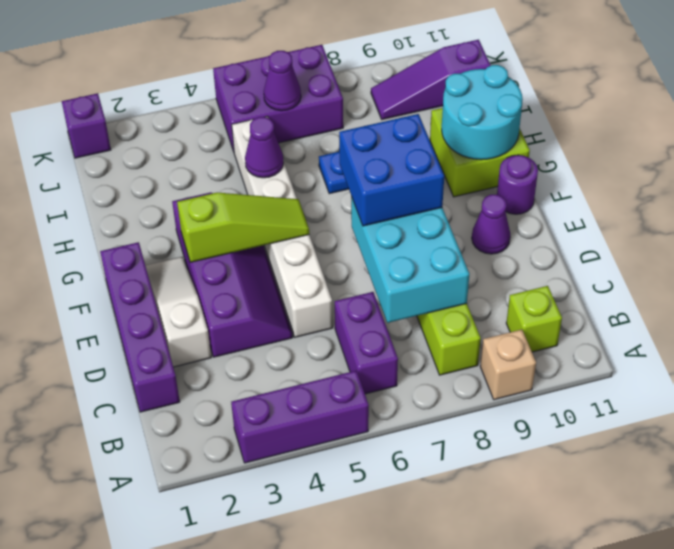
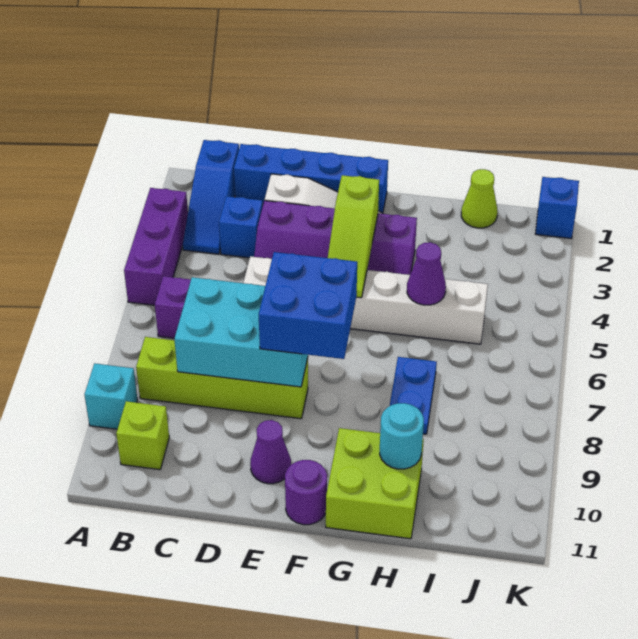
tan 1x1 brick [480,330,536,400] -> cyan 1x1 brick [84,363,138,429]
none -> blue 1x3 slope [183,140,239,254]
purple 1x4 brick [100,242,180,412] -> blue 1x4 brick [234,144,388,214]
none -> blue 1x1 brick [219,196,263,258]
cyan 2x2 round brick [442,65,523,160] -> cyan 1x1 round brick [380,403,424,469]
none -> lime 1x1 cone [461,169,498,228]
purple 2x3 brick [213,45,343,151] -> none
purple 1x1 cone [264,51,301,111] -> none
purple 1x3 slope [371,40,491,119] -> none
purple 1x1 brick [62,93,111,158] -> blue 1x1 brick [535,177,579,238]

